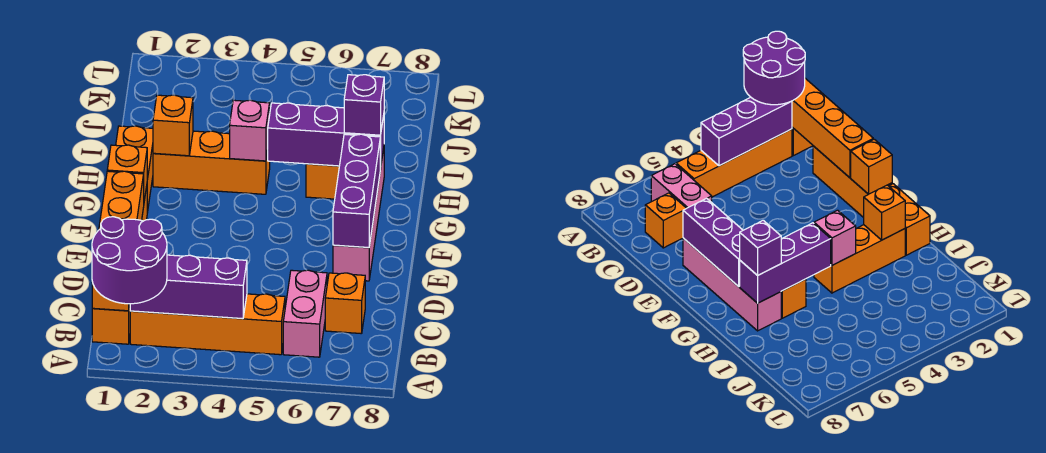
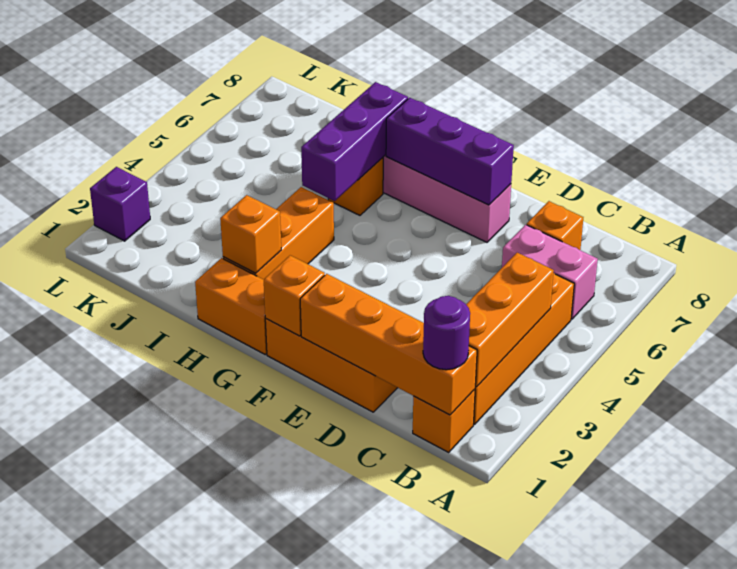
purple 2x2 round brick [92,217,167,304] -> purple 1x1 round brick [423,296,470,370]
purple 1x3 brick [130,255,247,319] -> orange 1x3 brick [466,253,554,387]
pink 1x1 brick [230,100,270,161] -> none
purple 1x1 brick [344,75,384,135] -> purple 1x1 brick moved to [90,167,150,241]

